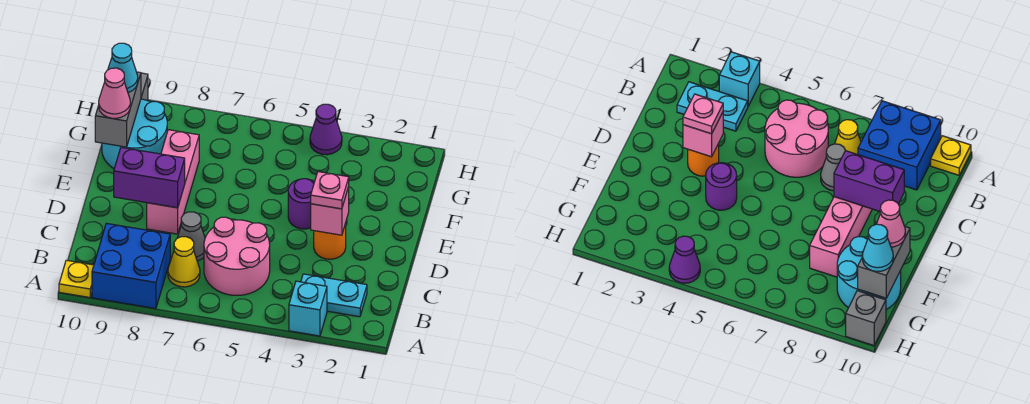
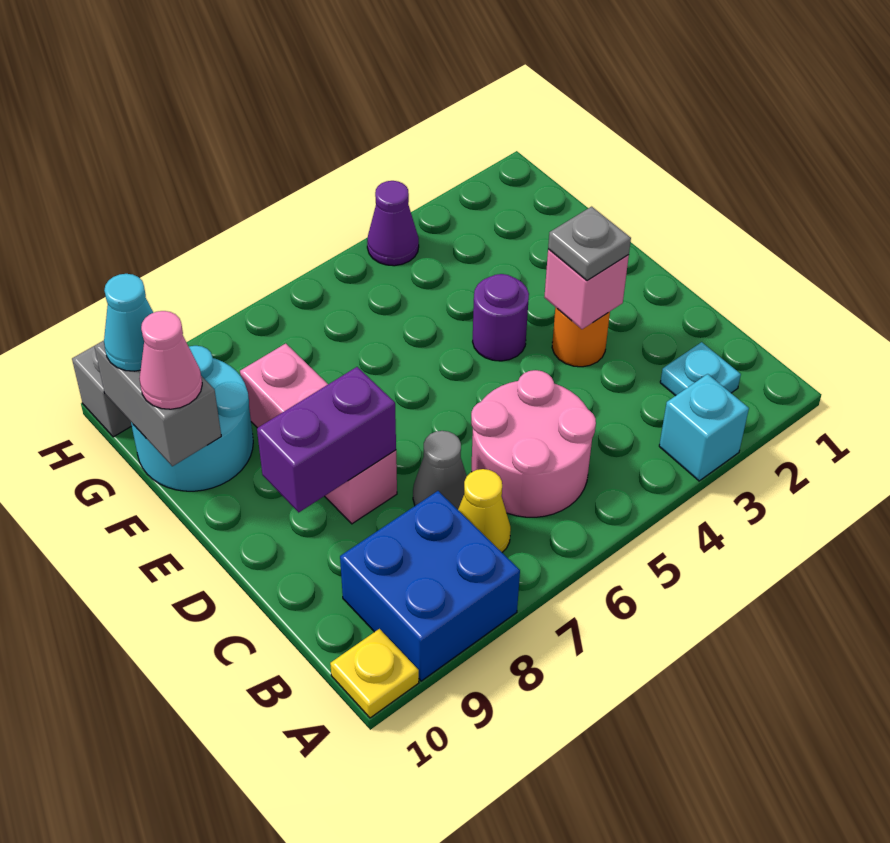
cyan 1x2 plate [301,274,367,317] -> cyan 1x1 plate [660,342,741,396]
pink 1x1 plate [311,172,349,209] -> grey 1x1 plate [548,207,631,280]

